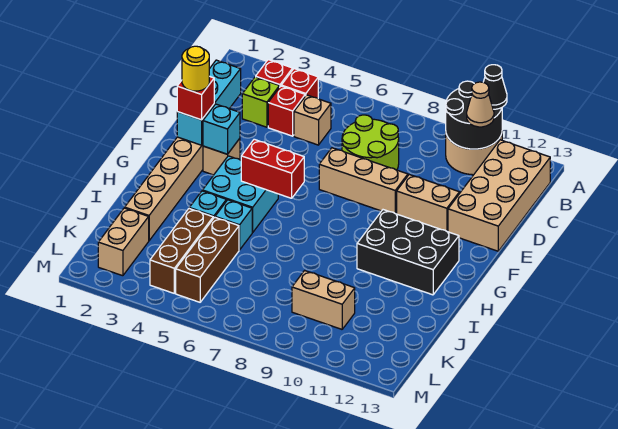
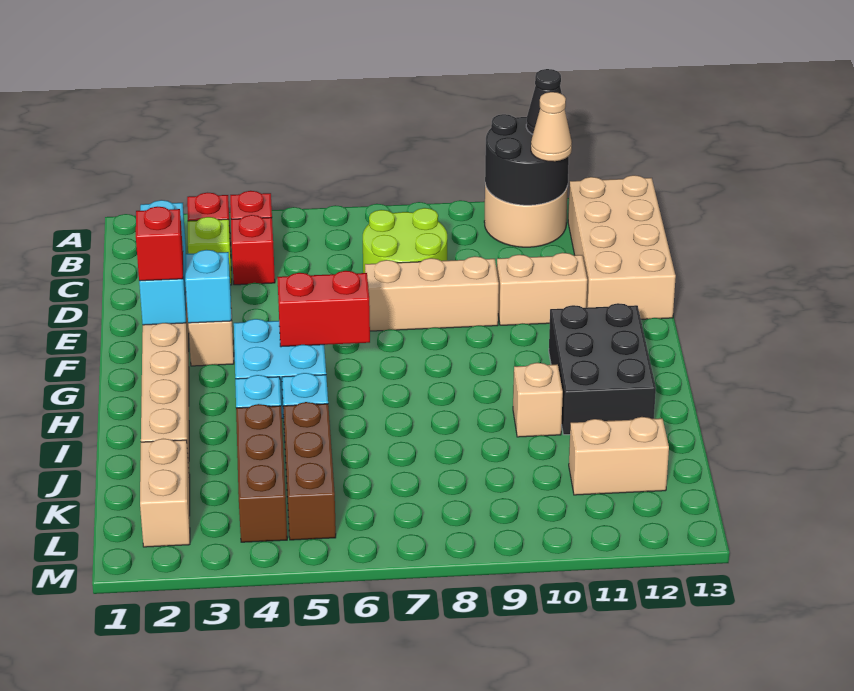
tan 1x1 brick [294,95,331,145] -> tan 1x1 brick moved to [513,363,563,437]
yellow 1x1 round brick [182,46,209,91] -> none
black 2x3 brick [357,210,459,295] -> black 2x3 brick turned to [549,303,656,435]
tan 1x2 brick [292,270,355,329] -> tan 1x2 brick moved to [569,417,669,495]

